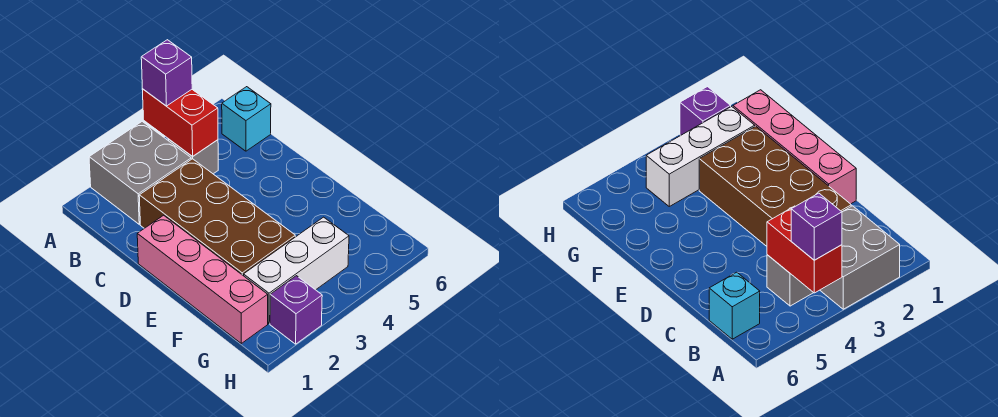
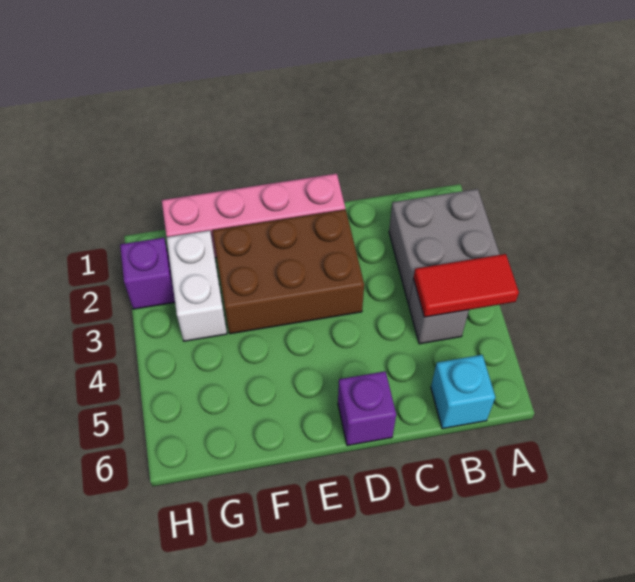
red 1x2 brick [142,89,218,157] -> red 1x2 tile [413,254,519,317]
purple 1x1 brick [141,40,192,106] -> purple 1x1 brick moved to [338,371,396,446]
brown 2x4 brick [139,159,295,276] -> brown 2x3 brick [213,209,364,334]
white 1x3 brick [244,217,349,324] -> white 1x2 brick [167,230,227,341]

